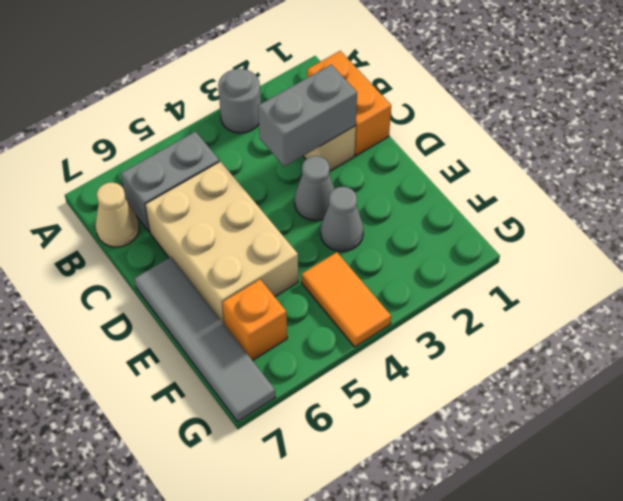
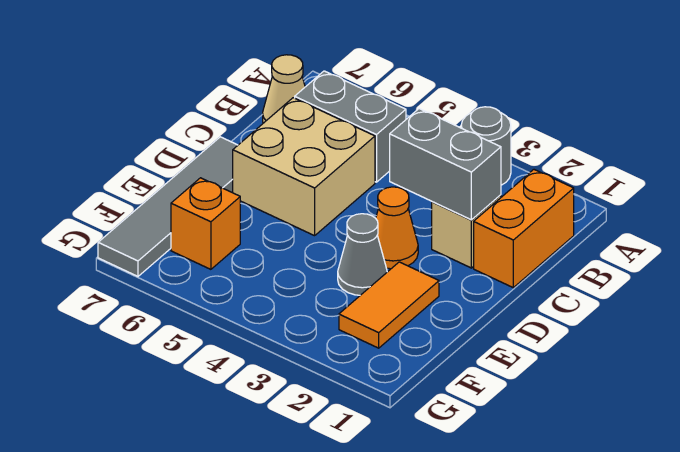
tan 2x3 brick [145,161,298,325] -> tan 2x2 brick [233,98,375,236]
grey 1x1 cone [295,156,334,221] -> orange 1x1 cone [376,187,418,269]
orange 1x2 tile [301,252,391,347] -> orange 1x2 tile moved to [339,262,439,348]

